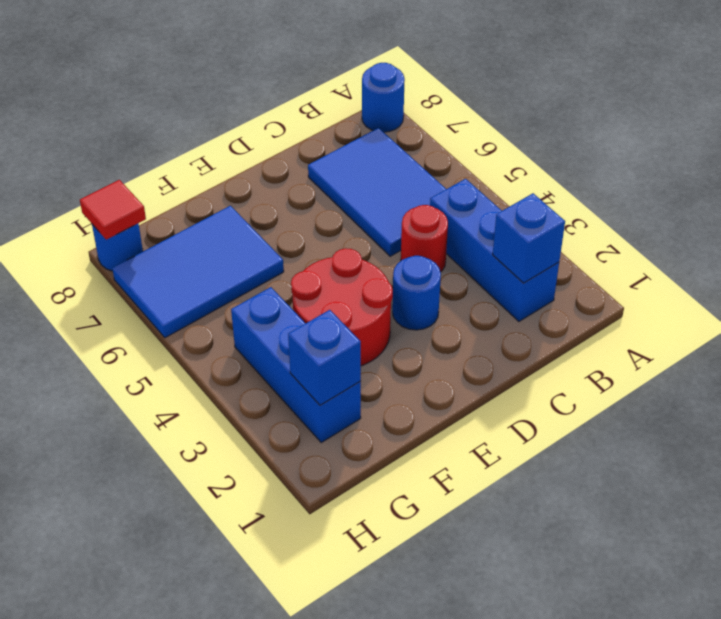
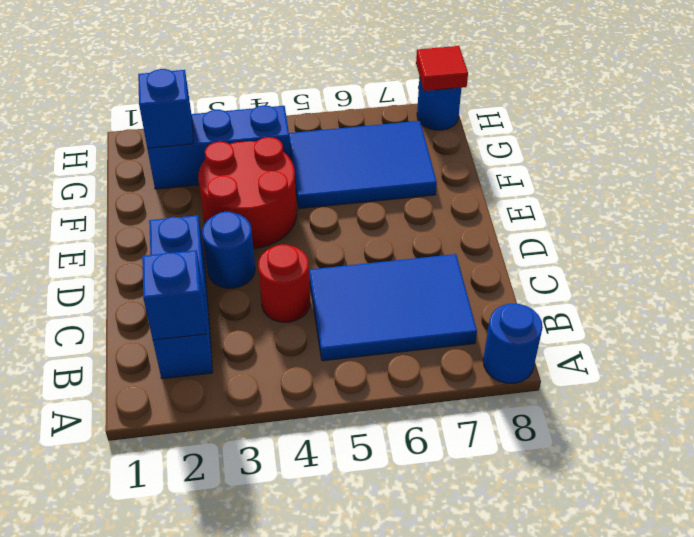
blue 1x3 brick [430,179,559,321] -> blue 1x3 brick turned to [149,215,213,379]
blue 2x3 tile [112,206,284,338] -> blue 2x3 tile turned to [289,121,437,209]

